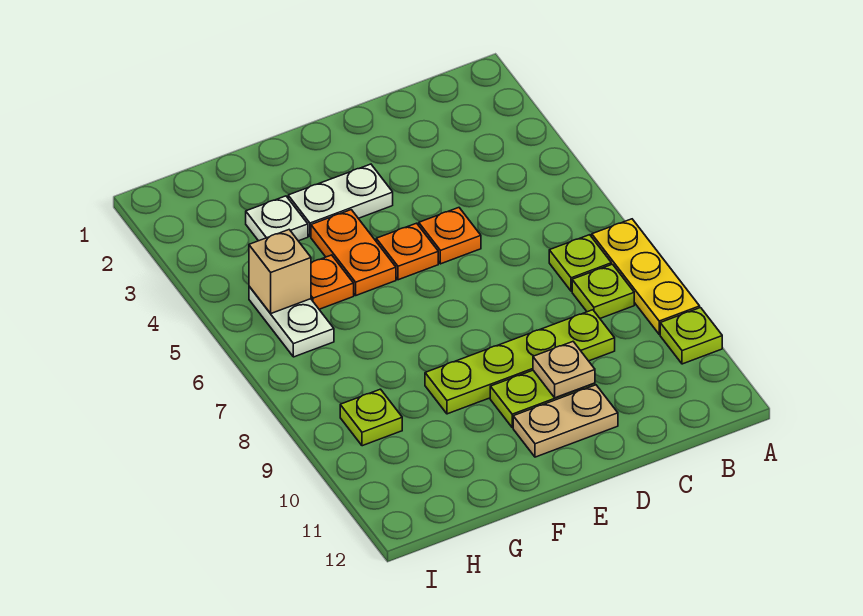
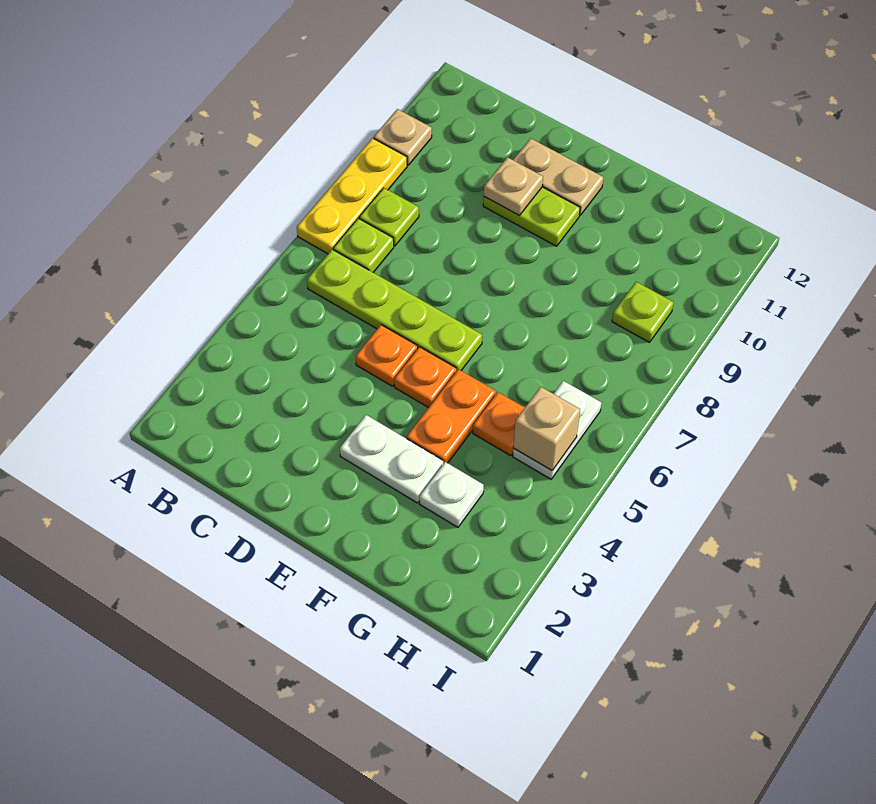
lime 1x1 plate [660,308,722,364] -> tan 1x1 plate [374,109,432,165]
lime 1x4 plate [425,310,615,414] -> lime 1x4 plate moved to [307,249,482,371]

